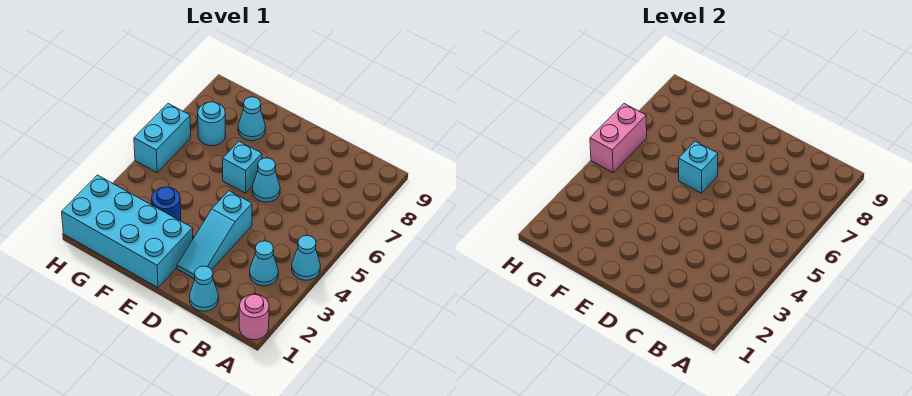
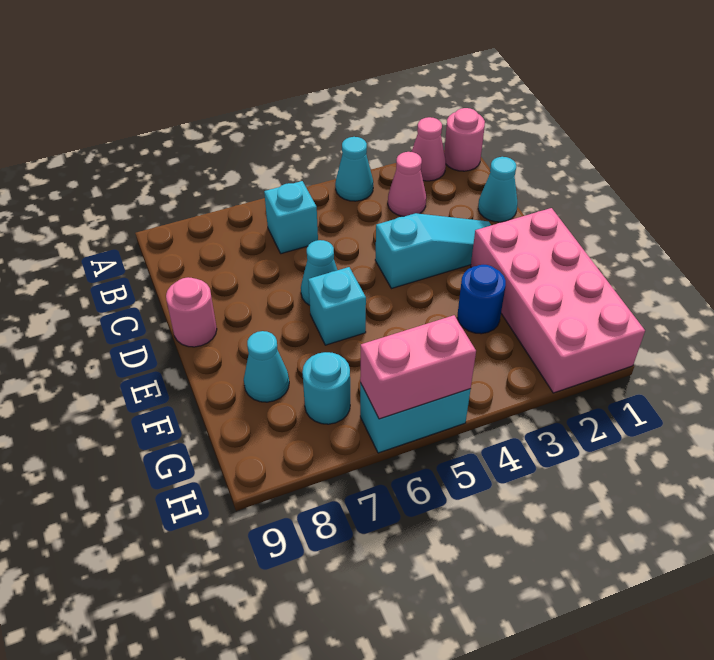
none -> pink 1x1 cone [412,117,446,181]
cyan 1x1 cone [250,241,278,286] -> pink 1x1 cone [388,152,426,216]
none -> pink 1x1 round brick [166,277,217,347]
cyan 2x4 brick [62,175,193,288] -> pink 2x4 brick [471,208,645,393]
cyan 1x1 brick [679,141,718,193] -> cyan 1x1 brick moved to [264,181,318,254]

